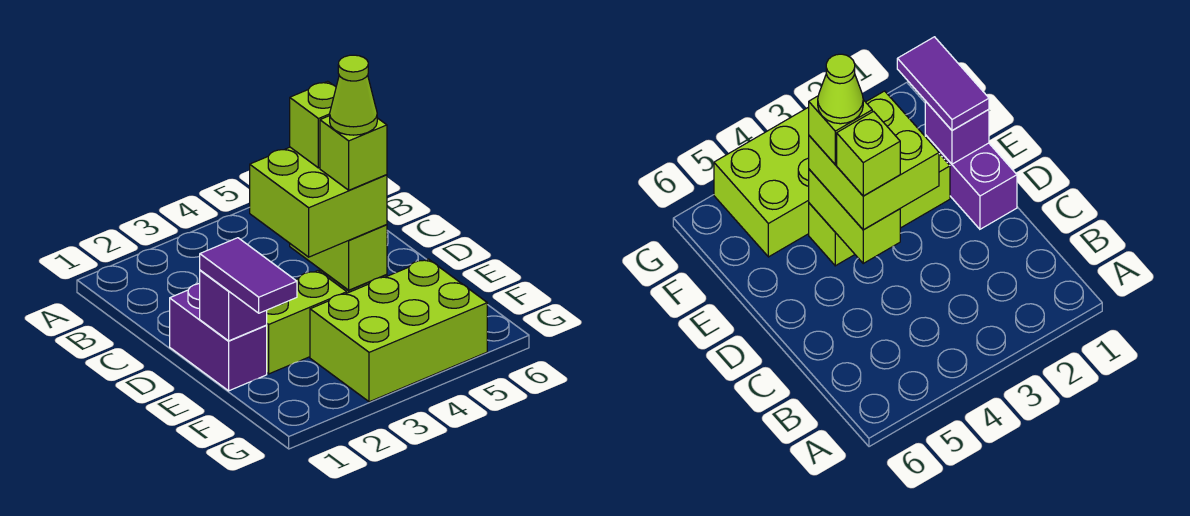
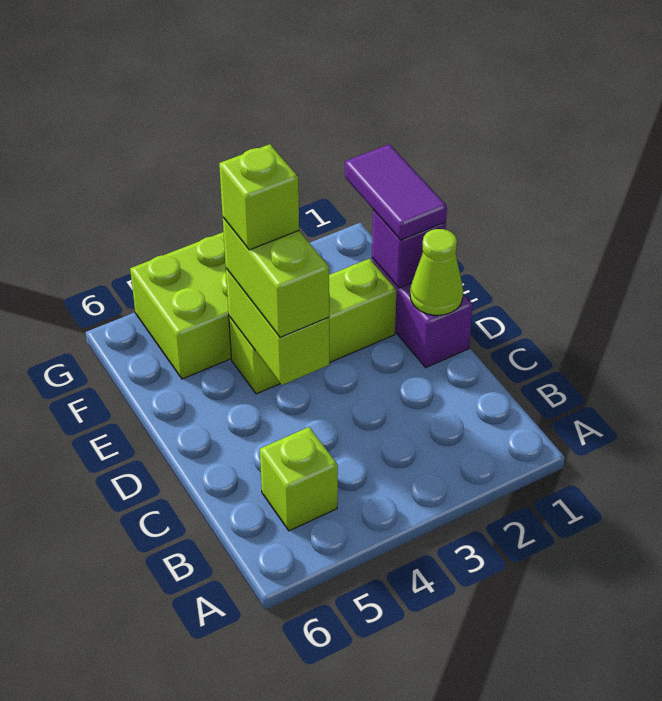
lime 2x2 brick [250,147,387,257] -> lime 1x2 brick [223,218,329,337]
lime 1x1 brick [290,81,336,168] -> lime 1x1 brick moved to [260,427,338,531]
lime 1x1 cone [330,55,377,135] -> lime 1x1 cone moved to [410,229,463,315]

